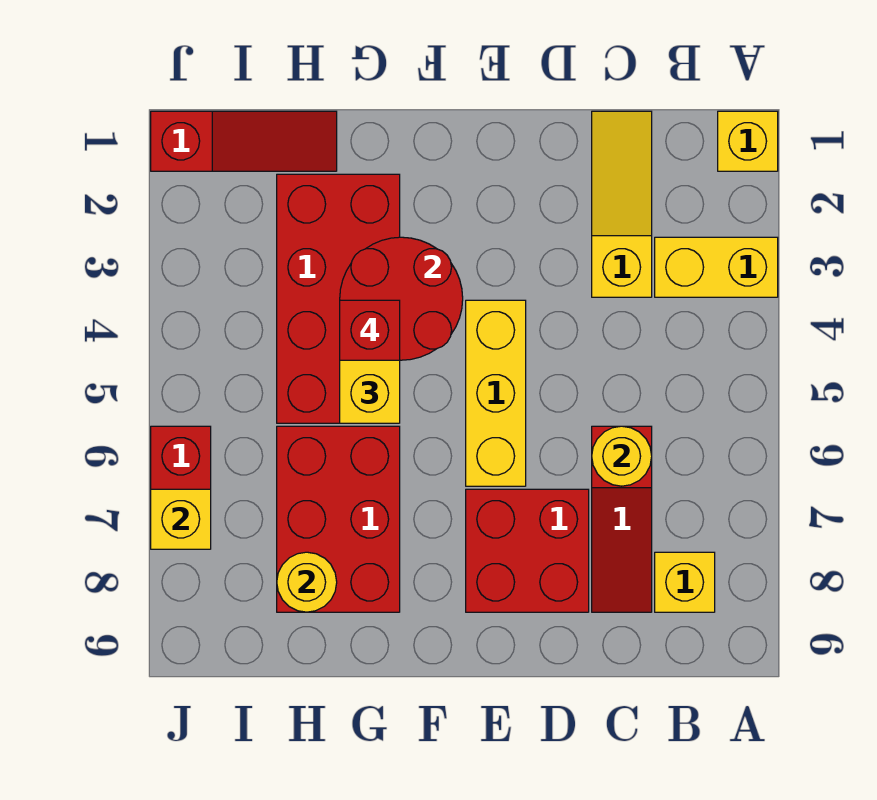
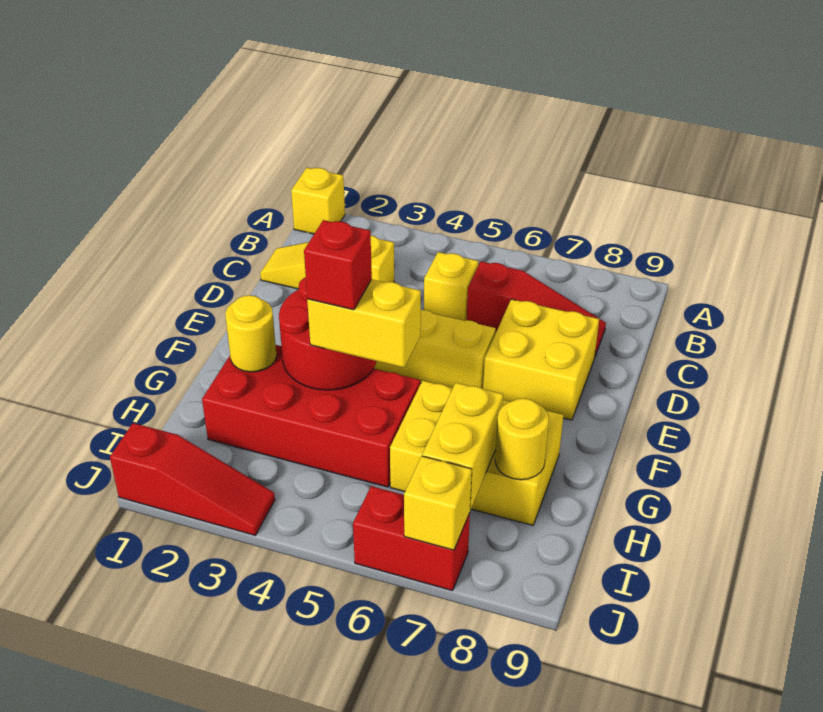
yellow 1x2 brick [655,237,778,297] -> yellow 1x2 brick moved to [422,383,503,510]
yellow 1x1 brick [655,552,715,612] -> yellow 1x1 brick moved to [424,252,478,321]
yellow 1x1 round brick [592,426,652,486] -> yellow 1x1 round brick moved to [225,295,277,372]
red 2x2 brick [466,489,589,612] -> yellow 2x2 brick [483,299,599,420]
red 2x3 brick [277,426,400,612] -> yellow 2x3 brick [390,381,563,525]
red 1x3 slope [151,111,337,171] -> red 1x3 slope turned to [110,423,275,535]

